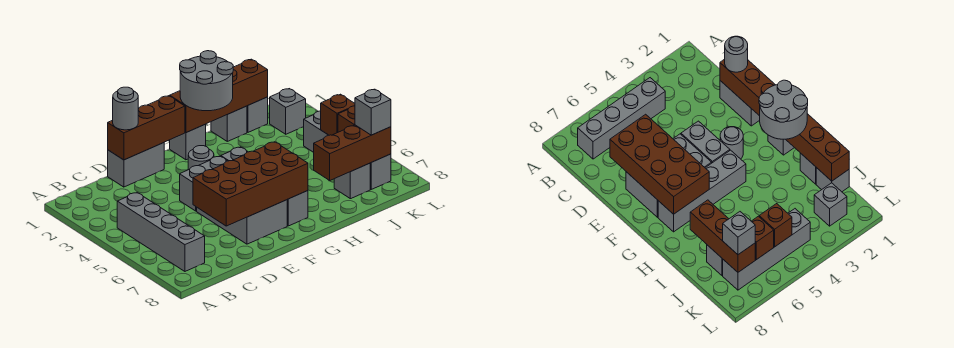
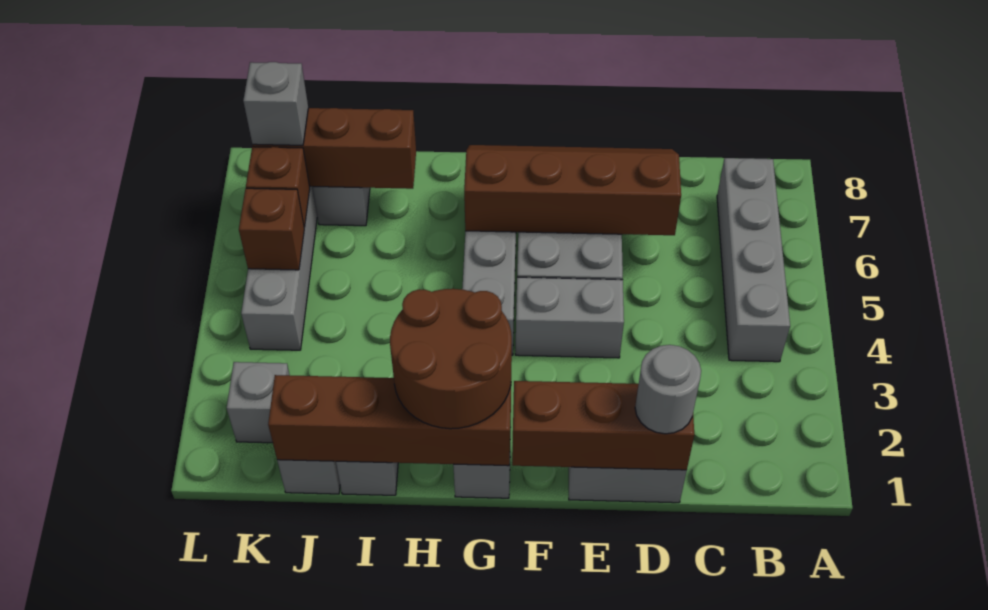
brown 2x4 brick [193,142,308,226] -> brown 2x4 slope [464,145,681,235]
grey 1x1 round brick [188,146,214,170] -> none
grey 2x2 round brick [180,51,233,111] -> brown 2x2 round brick [390,289,512,429]

